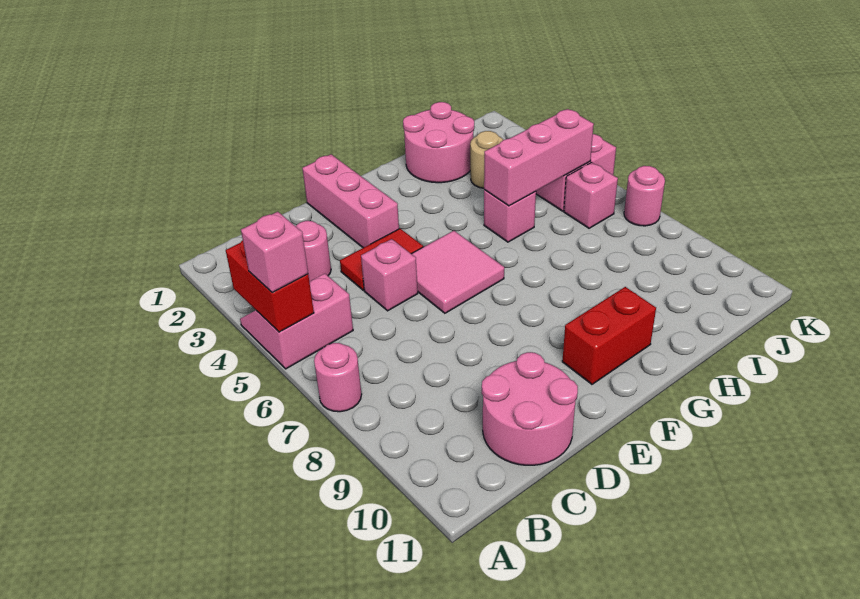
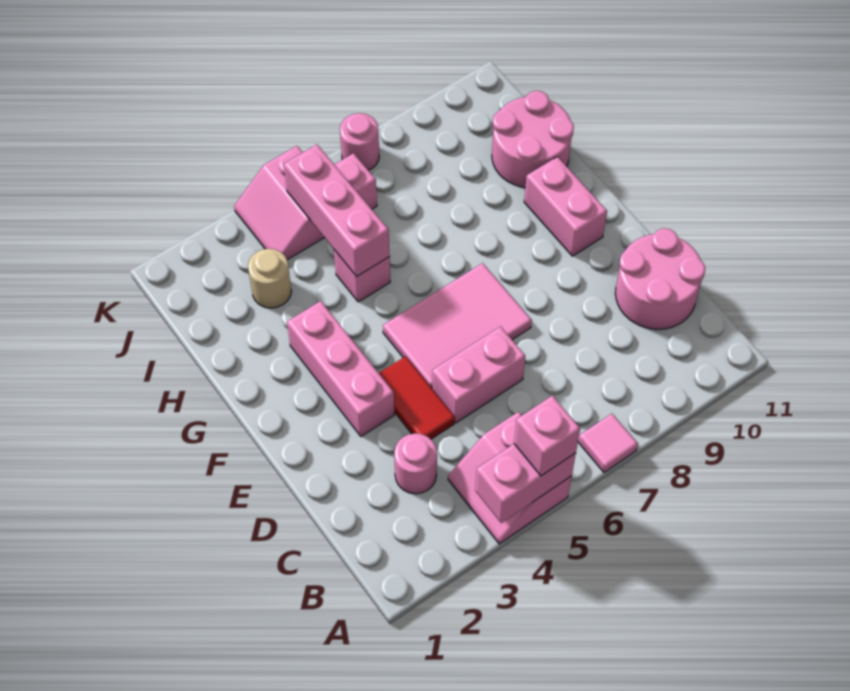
red 1x2 brick [226,240,314,332] -> pink 1x2 brick [475,444,576,523]
pink 1x1 round brick [314,343,362,412] -> pink 1x1 tile [578,414,638,472]
pink 1x1 brick [361,239,418,311] -> pink 1x2 brick [432,327,525,423]
pink 1x3 brick [302,154,399,248] -> pink 1x3 brick turned to [287,301,394,436]
pink 2x2 tile [412,231,504,313] -> pink 2x3 tile [383,263,532,388]
red 1x2 brick [562,287,656,384] -> pink 1x2 brick [524,157,607,256]
pink 2x2 round brick [403,102,474,183] -> pink 2x2 round brick moved to [492,91,574,188]

